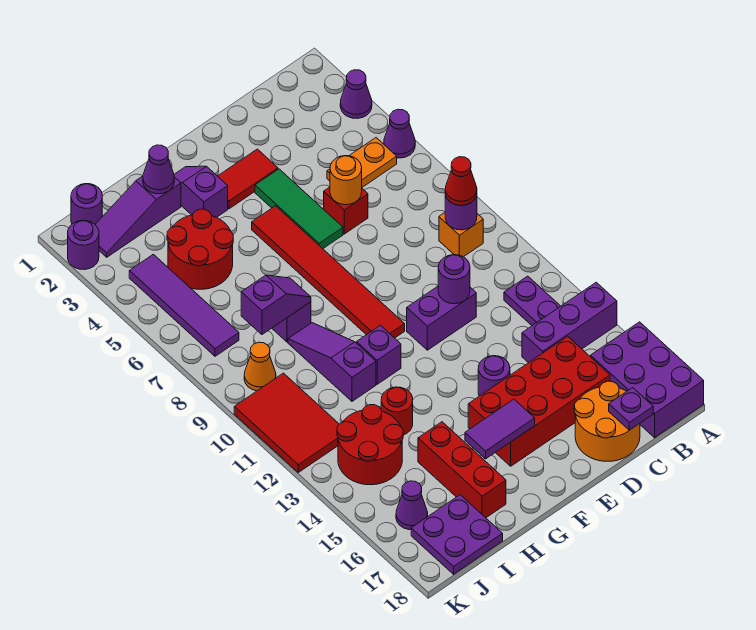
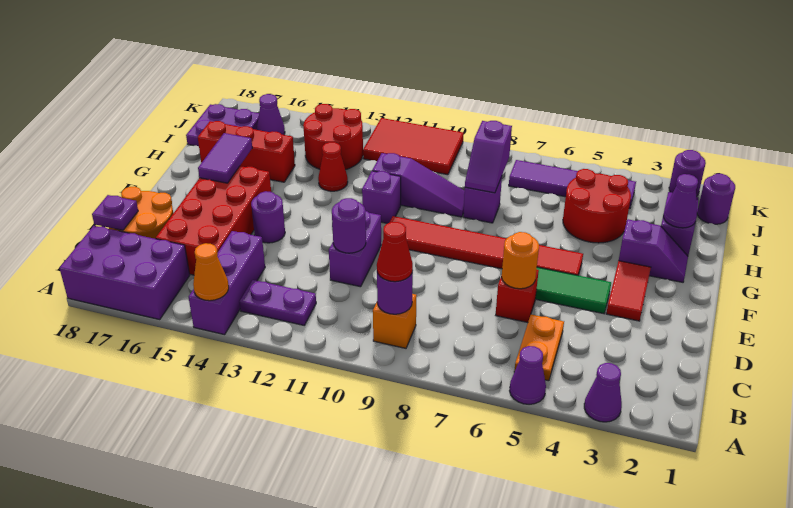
red 1x1 round brick [381,387,413,435] -> red 1x1 cone [318,142,348,191]
orange 1x1 cone [244,342,276,391] -> orange 1x1 cone moved to [193,243,229,301]

